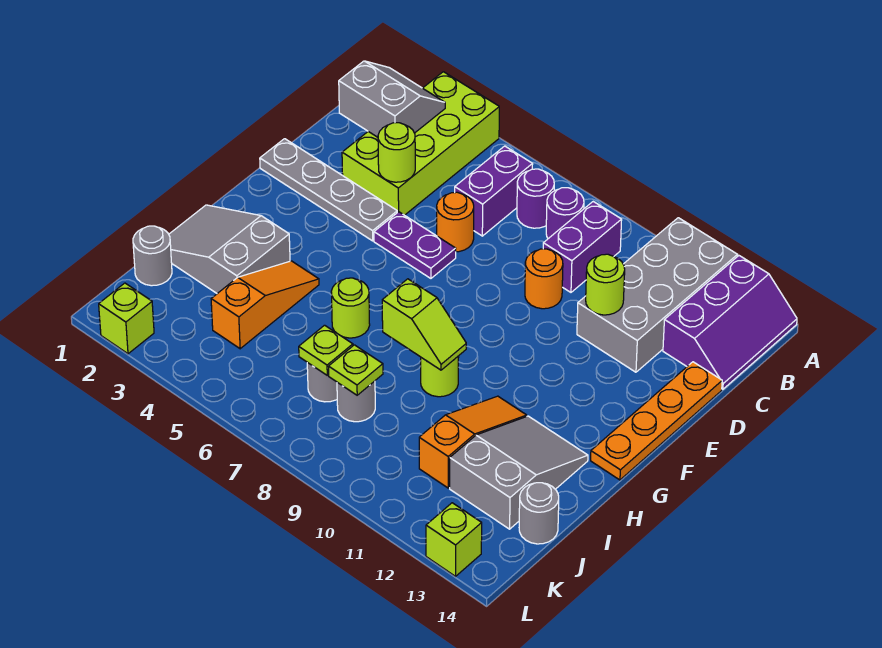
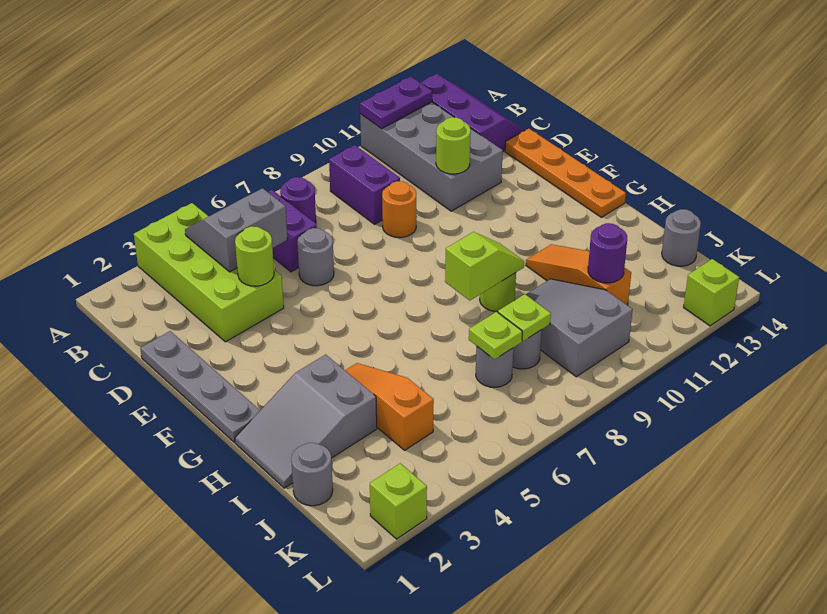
grey 2x2 slope [339,61,445,137] -> grey 2x2 slope moved to [185,188,288,272]
purple 1x1 round brick [546,188,584,239] -> purple 1x1 round brick moved to [588,223,627,283]
orange 1x1 round brick [437,192,474,252] -> grey 1x1 round brick [297,228,334,286]
grey 1x4 plate [260,139,397,241] -> grey 1x4 plate turned to [140,331,260,442]
purple 1x2 plate [374,212,456,278] -> purple 1x2 plate moved to [360,77,432,129]
lime 1x1 round brick [331,278,370,338] -> none
grey 2x3 slope [450,416,588,529] -> grey 2x3 slope moved to [526,279,633,377]

